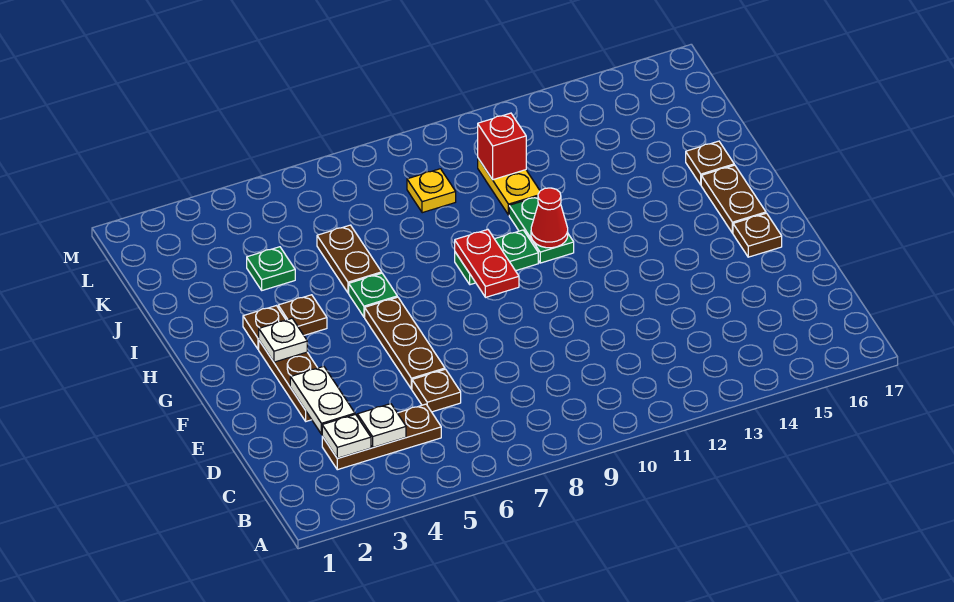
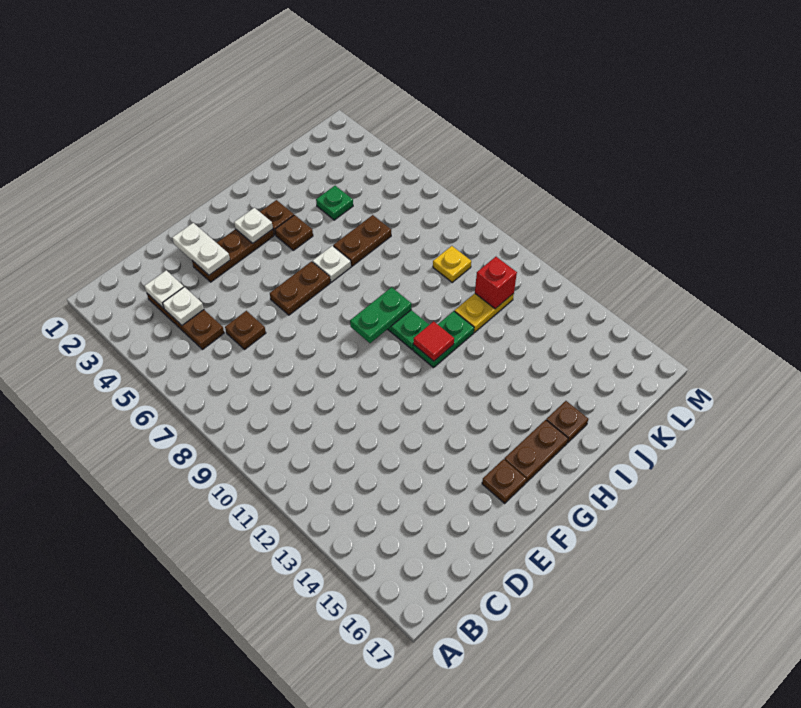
white 1x2 plate [290,366,355,434] -> white 1x2 plate turned to [172,223,230,275]
brown 1x3 plate [365,297,445,389] -> brown 1x2 plate [270,261,330,315]
red 1x2 plate [455,229,519,297] -> green 1x2 plate [350,287,411,343]
green 1x1 plate [349,273,397,317] -> white 1x1 plate [313,246,351,282]
red 1x1 cone [531,188,568,248] -> red 1x1 tile [413,321,454,361]

